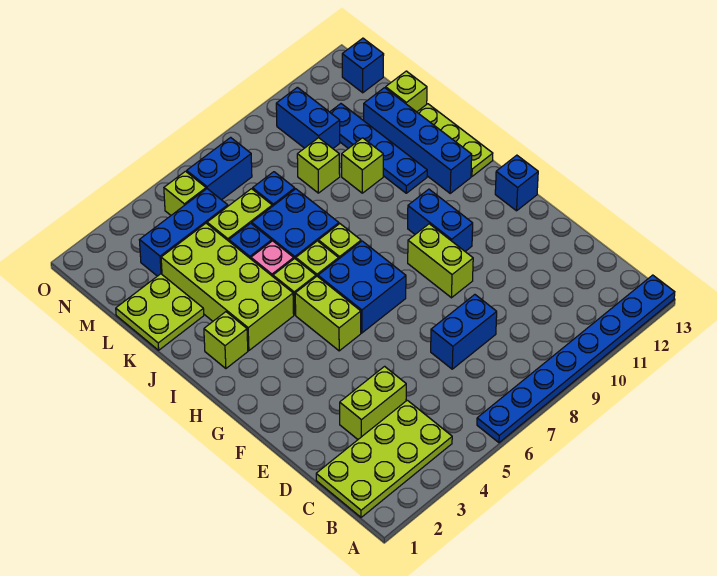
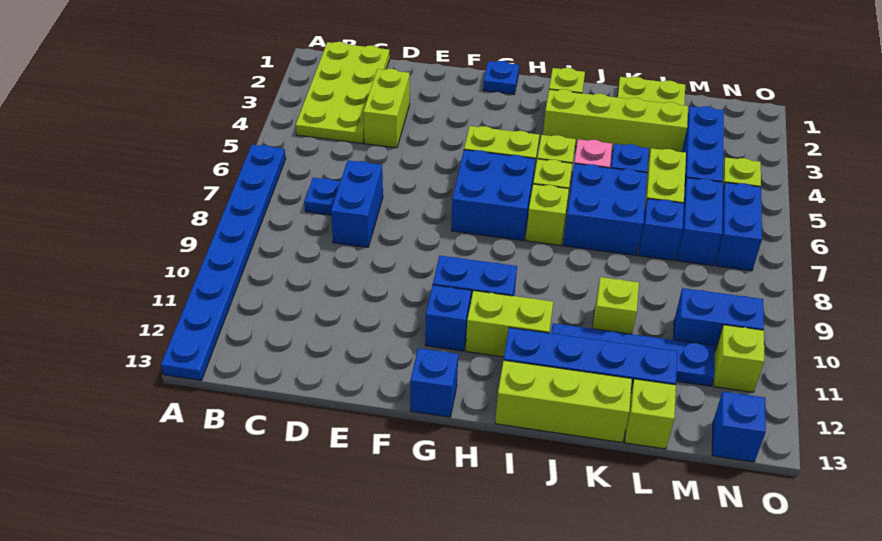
none -> blue 1x1 plate [304,178,340,215]
lime 1x2 brick [408,224,473,298] -> lime 1x2 brick moved to [466,291,553,357]
none -> blue 1x1 plate [483,61,519,94]
none -> blue 1x1 brick [425,285,471,351]
lime 2x4 brick [161,223,294,350] -> lime 1x4 brick [543,89,688,155]
lime 1x3 plate [417,104,493,176] -> lime 1x3 brick [495,360,632,442]
lime 1x1 brick [297,138,340,193] -> lime 1x1 brick moved to [713,325,764,392]
none -> blue 1x2 brick [677,178,723,266]

